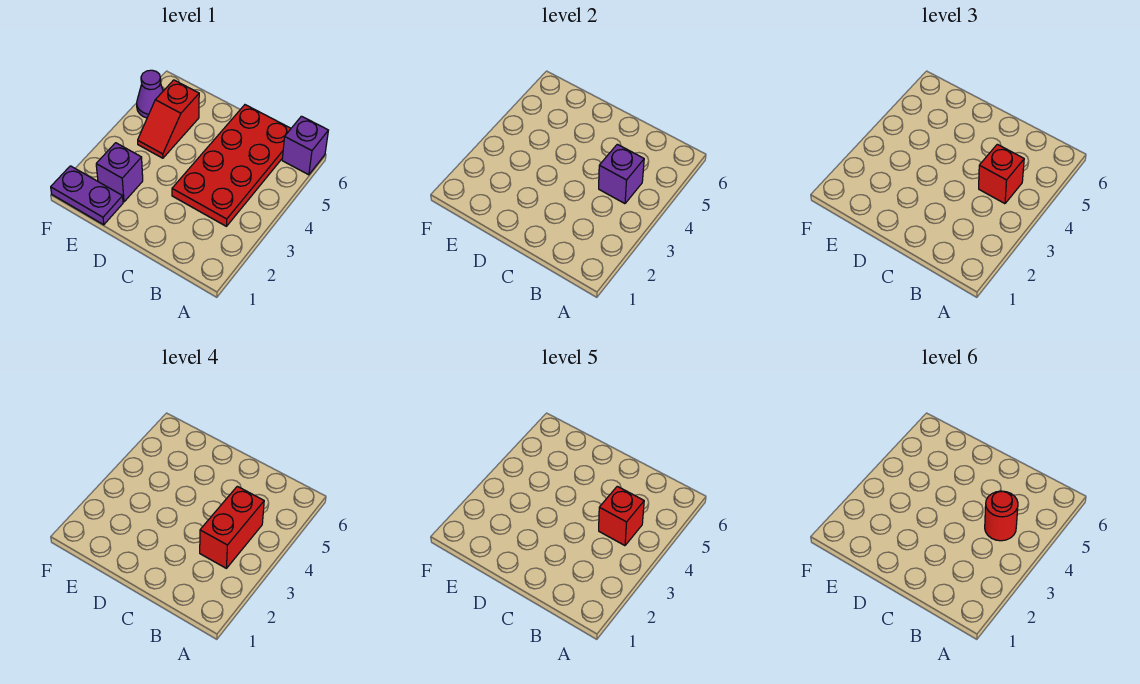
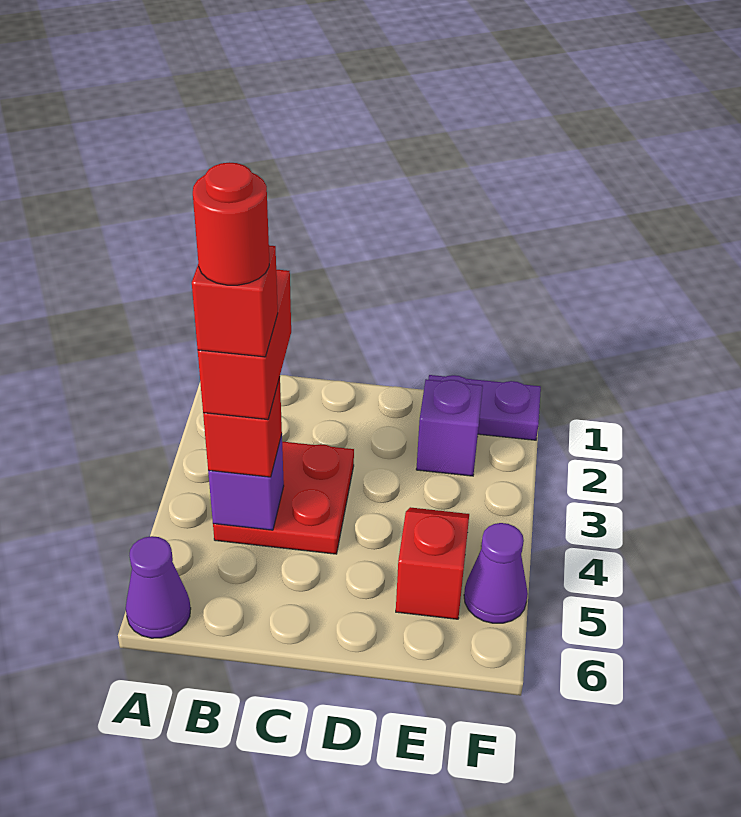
purple 1x1 brick [282,116,328,175] -> purple 1x1 cone [126,536,191,638]
red 2x4 plate [172,105,291,226] -> red 2x2 plate [213,442,354,554]

